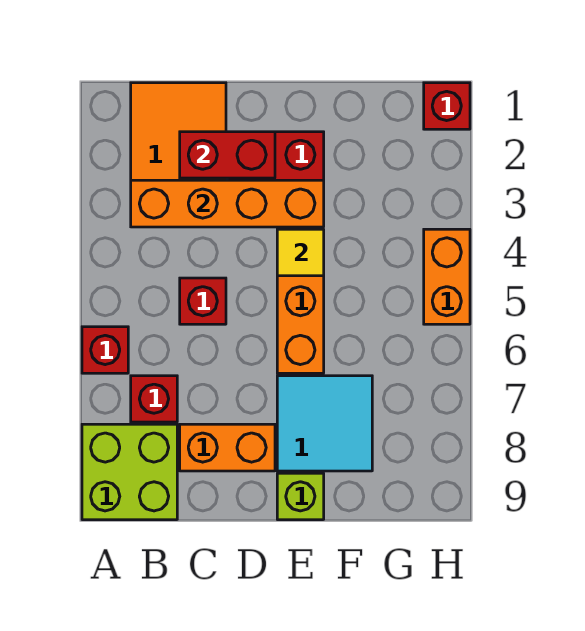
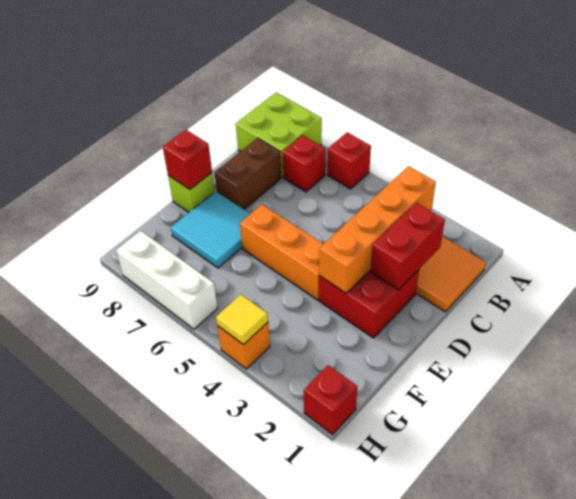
red 1x1 brick [180,278,226,324] -> red 1x1 brick moved to [163,130,212,189]
orange 1x2 brick [180,424,275,471] -> brown 1x2 brick [214,138,281,209]
yellow 1x1 tile [277,229,324,276] -> yellow 1x1 tile moved to [216,295,268,345]
orange 1x2 brick [424,229,470,324] -> orange 1x1 brick [217,322,270,369]
none -> white 1x3 brick [116,231,218,329]

